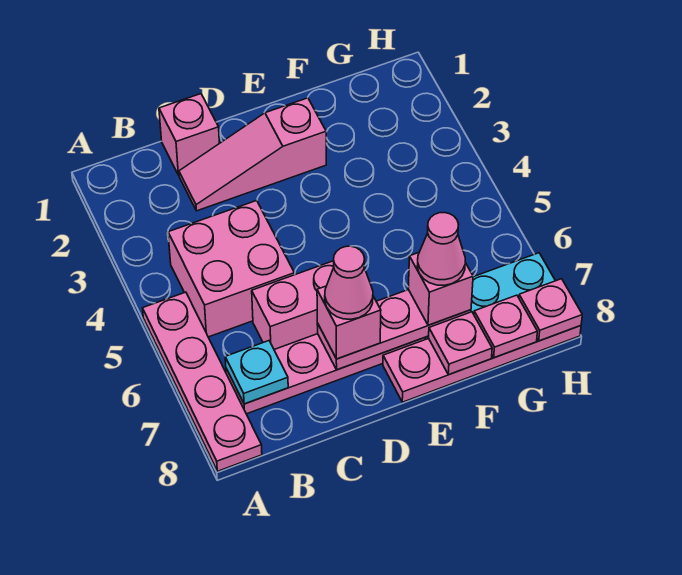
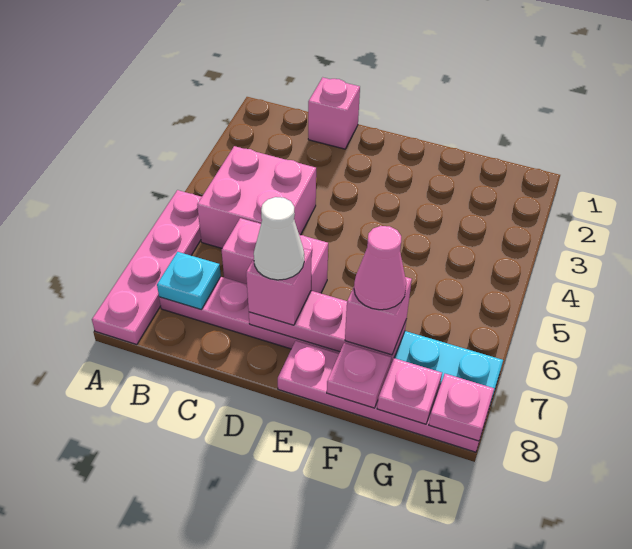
pink 1x3 slope [179,98,326,211] -> none
pink 1x1 cone [325,246,373,319] -> white 1x1 cone [254,197,304,280]

